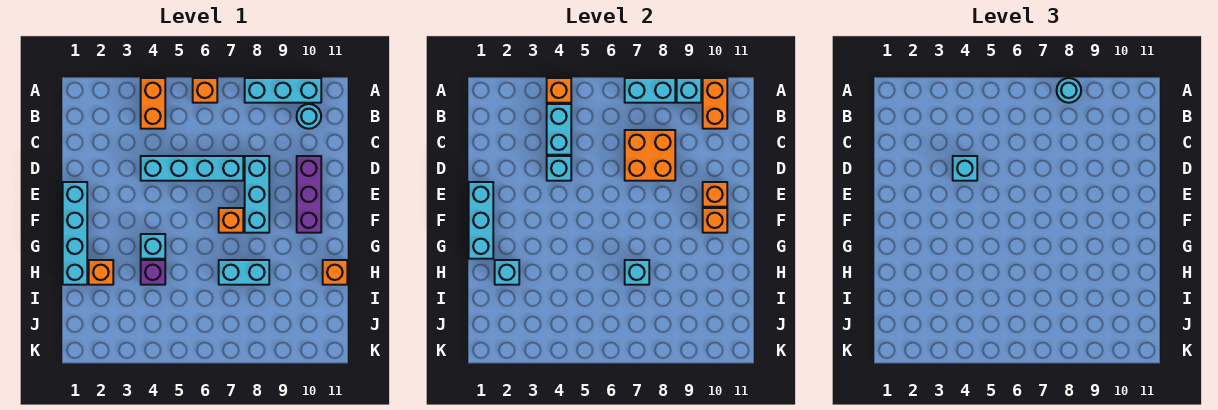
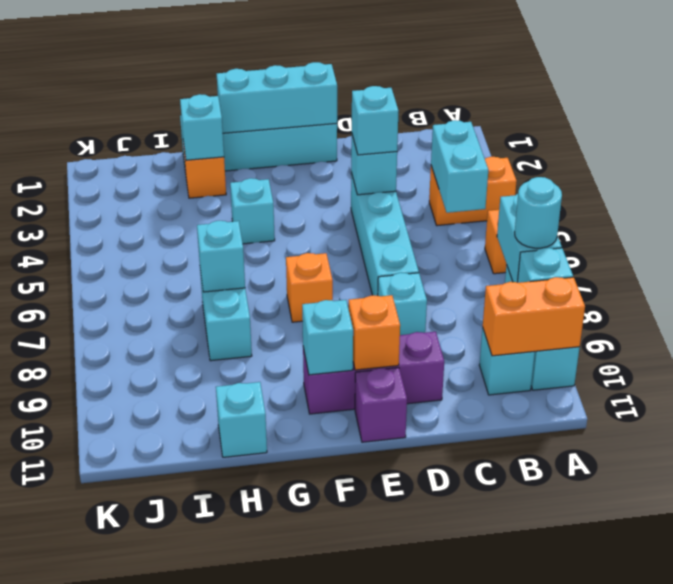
orange 1x1 brick [547,78,571,103] -> none
cyan 1x2 brick [547,104,571,155] -> cyan 1x2 brick turned to [431,120,488,213]
cyan 1x1 round brick [297,104,321,129] -> cyan 1x1 brick [479,328,535,395]
orange 2x2 brick [625,130,675,181] -> none
cyan 1x3 brick [245,156,269,233] -> cyan 1x1 brick [378,273,427,335]
orange 1x1 brick [703,208,727,233] -> cyan 1x1 brick [302,300,353,375]
purple 1x1 brick [141,260,165,285] -> purple 1x1 brick moved to [355,368,407,442]
orange 1x1 brick [323,260,347,285] -> cyan 1x1 brick [216,382,267,457]

